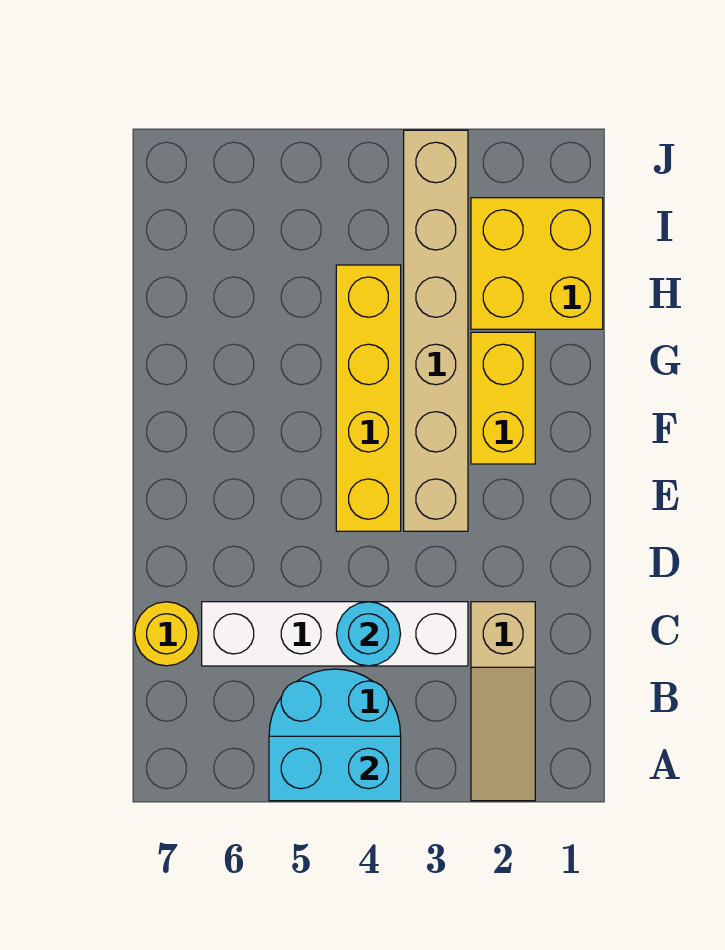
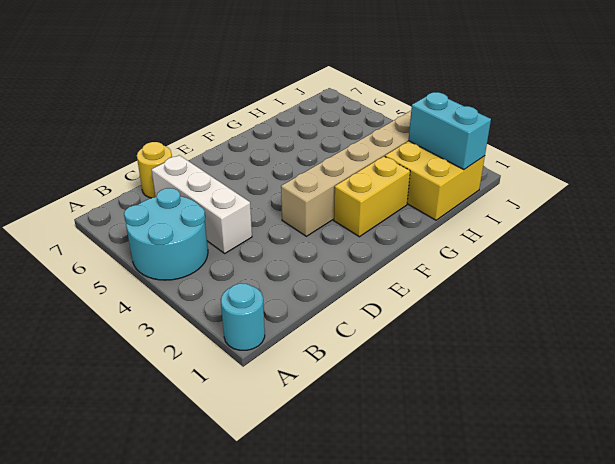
tan 1x3 slope [471,602,535,801] -> none
cyan 1x2 brick [269,736,401,801] -> cyan 1x2 brick moved to [409,92,491,170]
white 1x4 brick [202,602,468,666] -> white 1x3 brick [151,155,252,253]
cyan 1x1 round brick [337,602,401,666] -> cyan 1x1 round brick moved to [221,283,265,350]
yellow 1x4 brick [336,265,401,531] -> none

